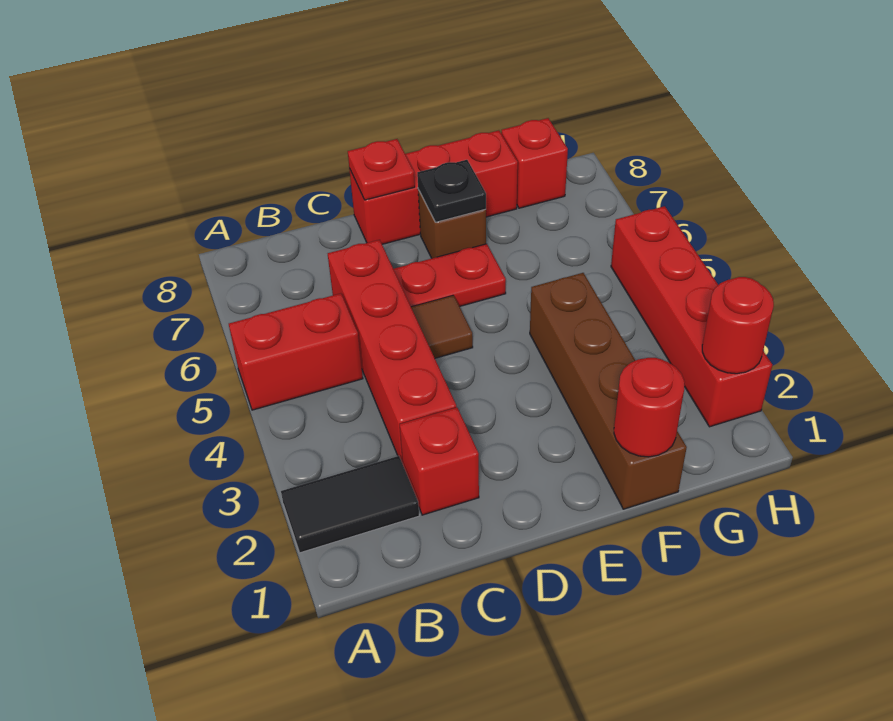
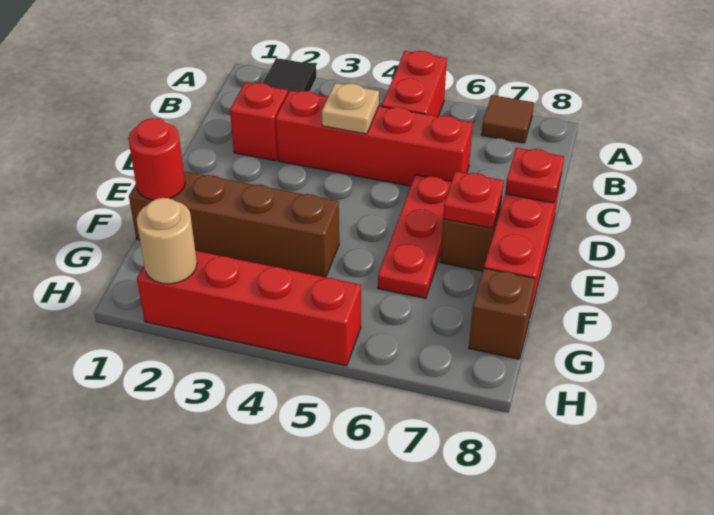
none -> tan 1x1 plate [322,83,379,134]
brown 1x1 tile [411,295,473,358] -> brown 1x1 tile moved to [482,95,534,143]
red 1x2 plate [394,244,506,307] -> red 1x3 plate [378,175,452,298]
black 1x1 plate [417,160,486,222] -> red 1x1 plate [443,171,504,228]
red 1x1 brick [501,118,568,208] -> brown 1x1 brick [469,268,535,359]
red 1x1 round brick [702,277,774,374] -> tan 1x1 round brick [137,198,197,284]

